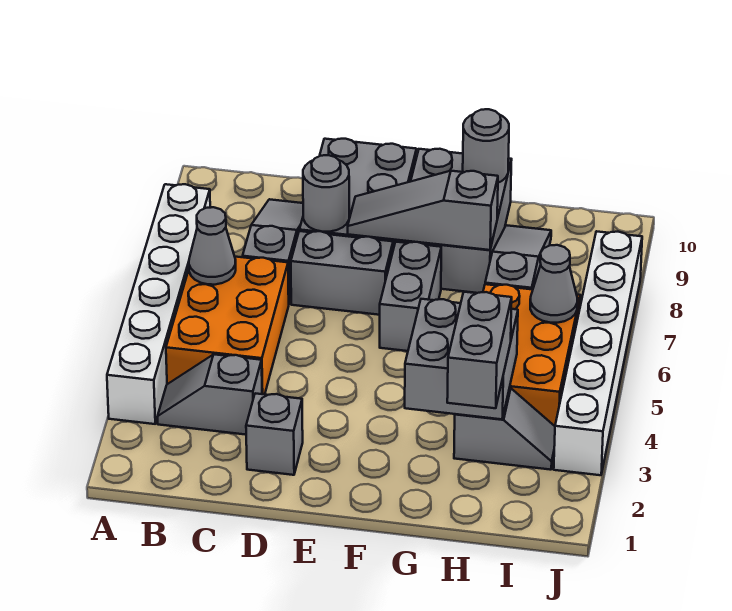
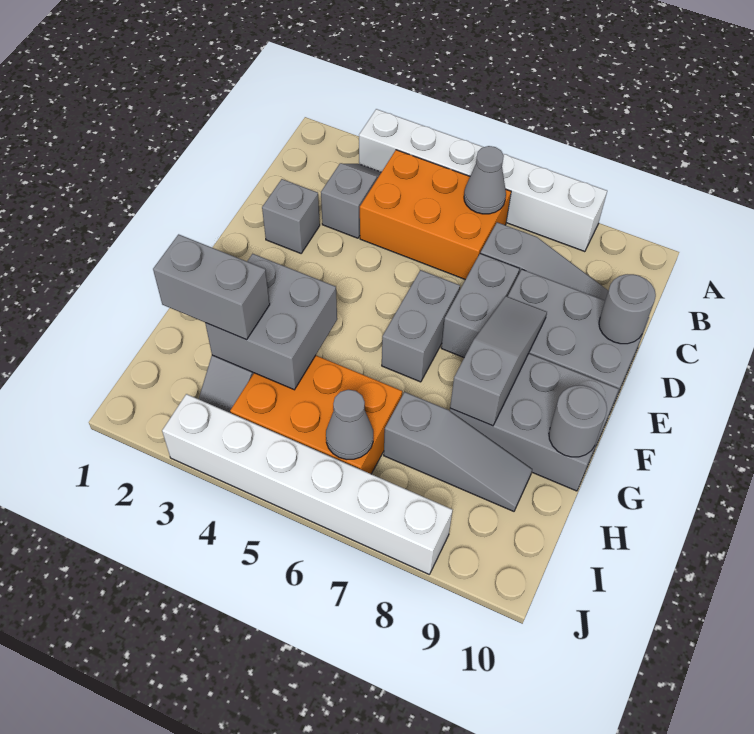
grey 1x1 round brick [303,155,349,232] -> grey 1x1 round brick moved to [599,274,656,344]
grey 1x2 brick [380,242,441,351] -> grey 1x2 brick turned to [382,270,460,382]

